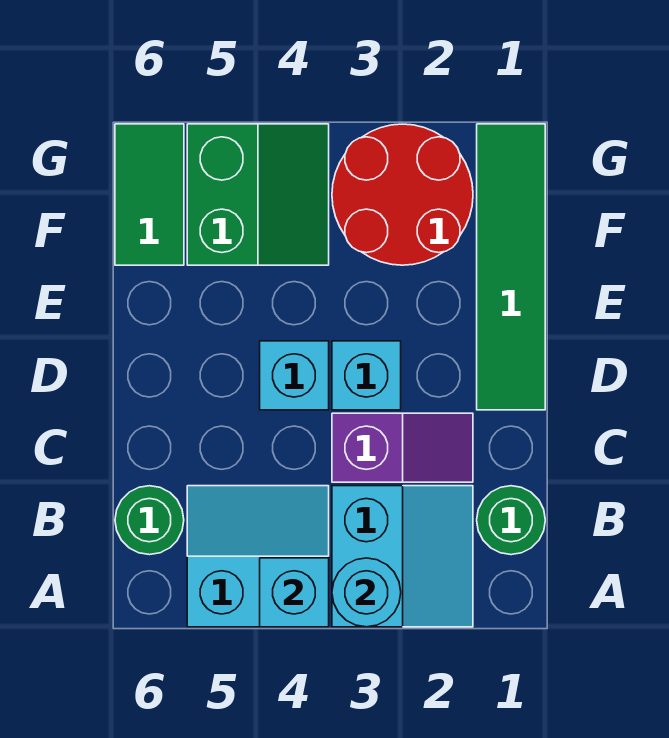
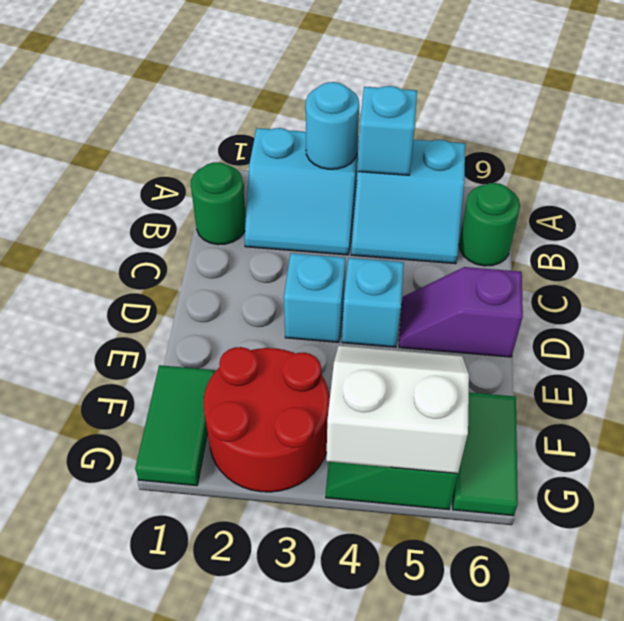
cyan 2x2 slope [332,486,473,627] -> cyan 2x2 slope turned to [244,128,359,255]
purple 1x2 slope [332,413,473,482] -> purple 1x2 slope moved to [399,267,523,357]
green 1x4 tile [477,124,545,410] -> green 1x2 tile [135,365,215,486]
none -> white 2x2 slope [326,346,469,474]

